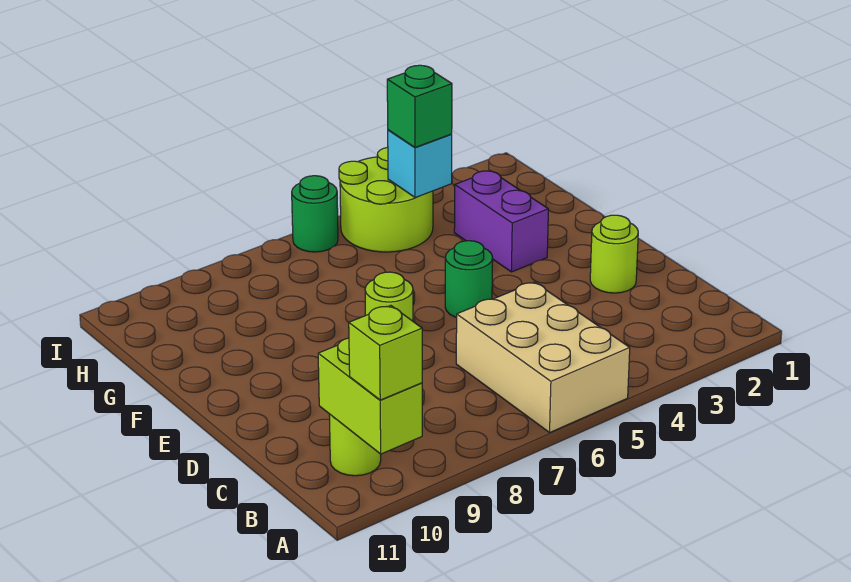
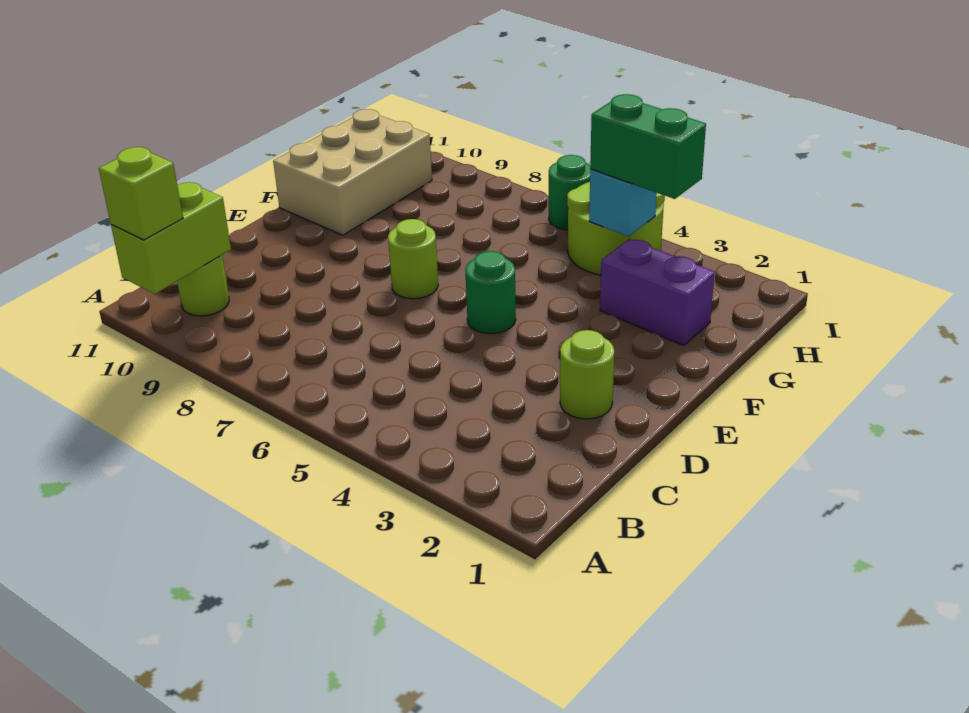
tan 2x3 brick [456,282,630,432] -> tan 2x3 brick moved to [273,109,432,235]
purple 1x2 brick [454,171,548,272] -> purple 1x2 brick turned to [600,239,715,346]
green 1x1 brick [387,65,452,147] -> green 1x2 brick [590,94,706,199]

